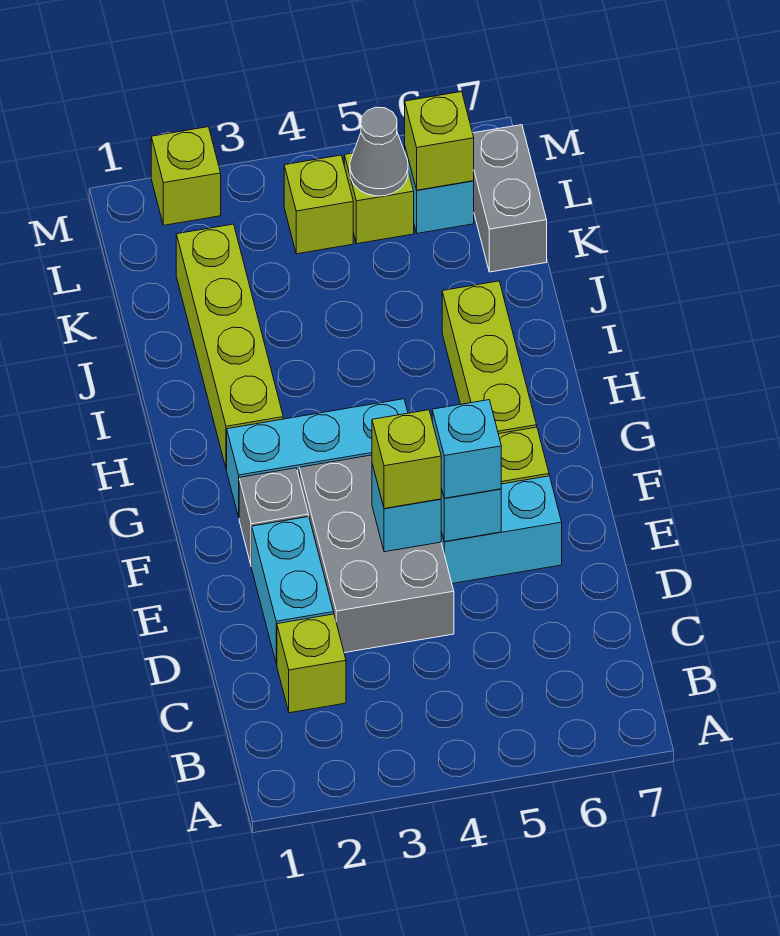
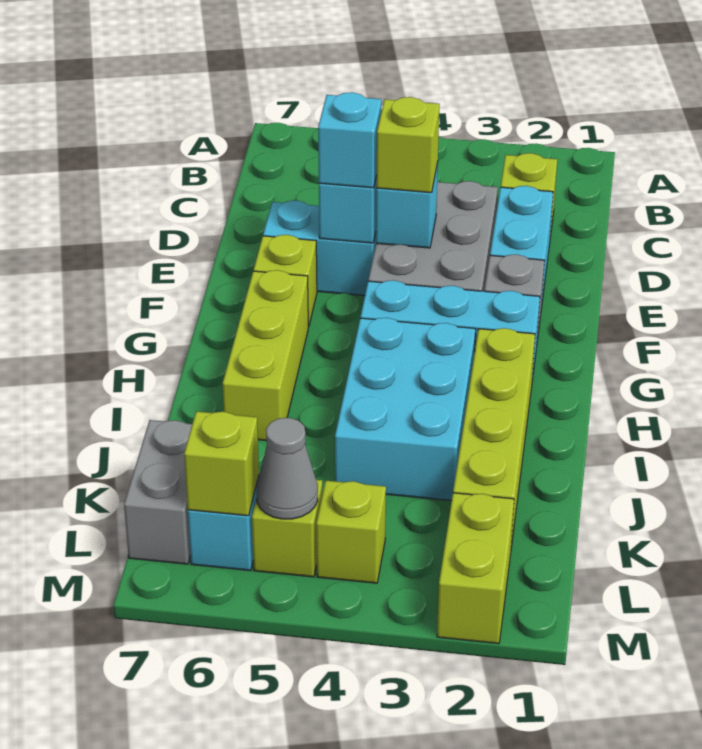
none -> cyan 2x3 brick [335,318,475,501]
lime 1x1 brick [151,127,221,225] -> lime 1x2 brick [437,493,514,644]

